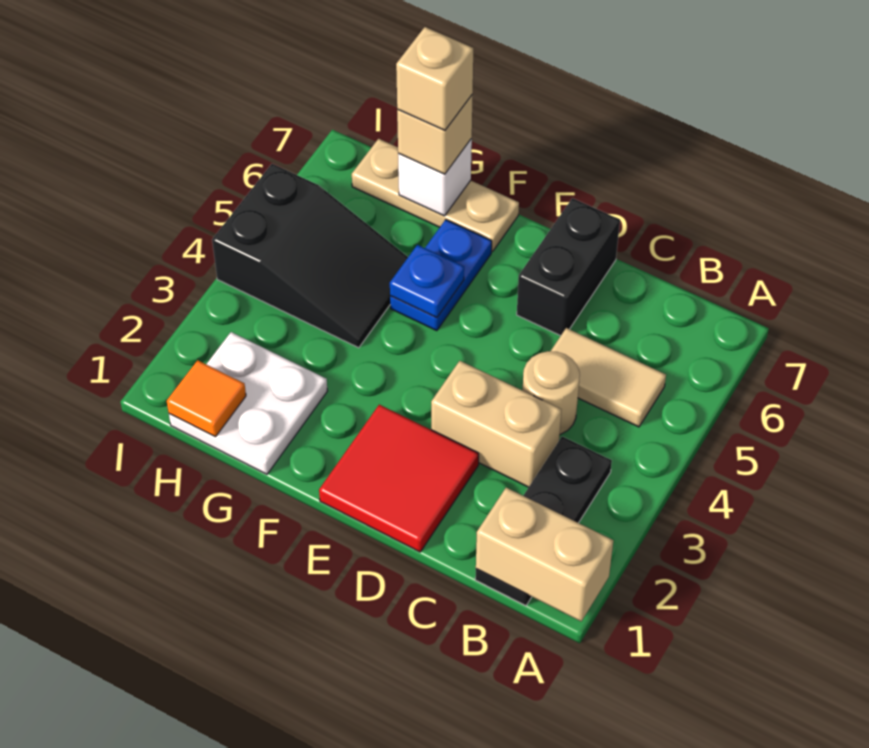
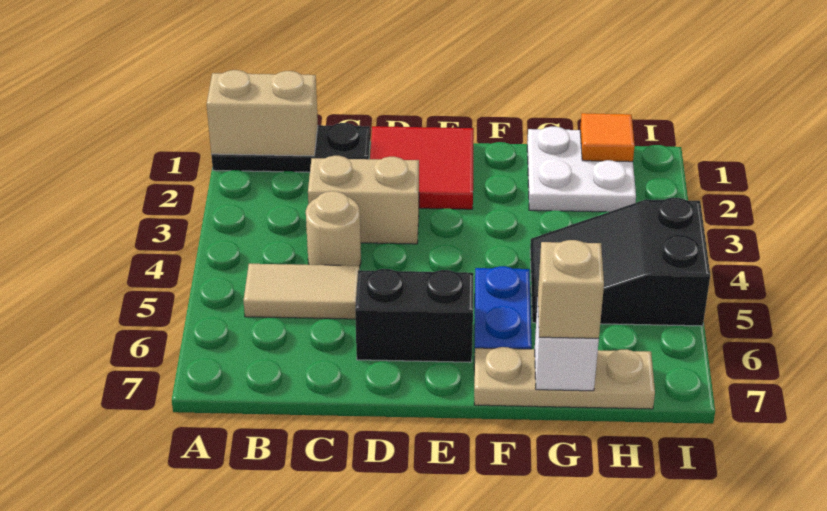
black 1x3 plate [475,436,612,606] -> black 1x3 plate turned to [211,123,370,172]
black 1x2 brick [517,198,620,336] -> black 1x2 brick turned to [355,269,473,362]
blue 1x1 plate [390,245,464,318] -> none
tan 1x1 brick [396,27,473,131] -> none

